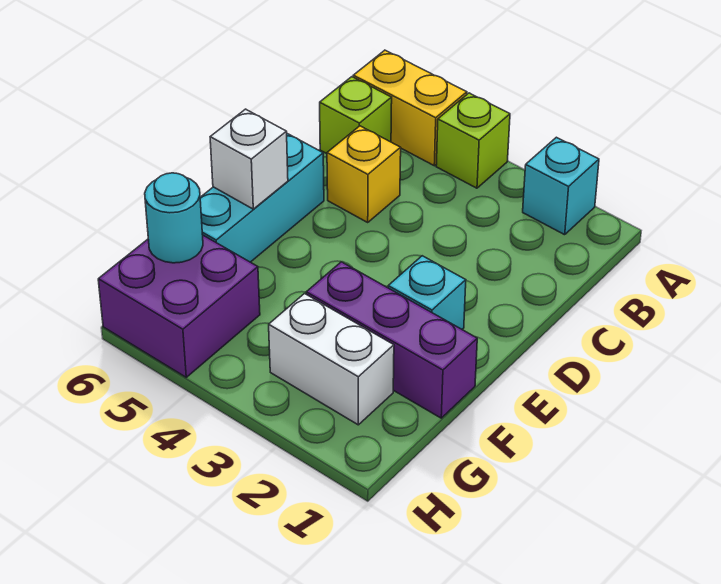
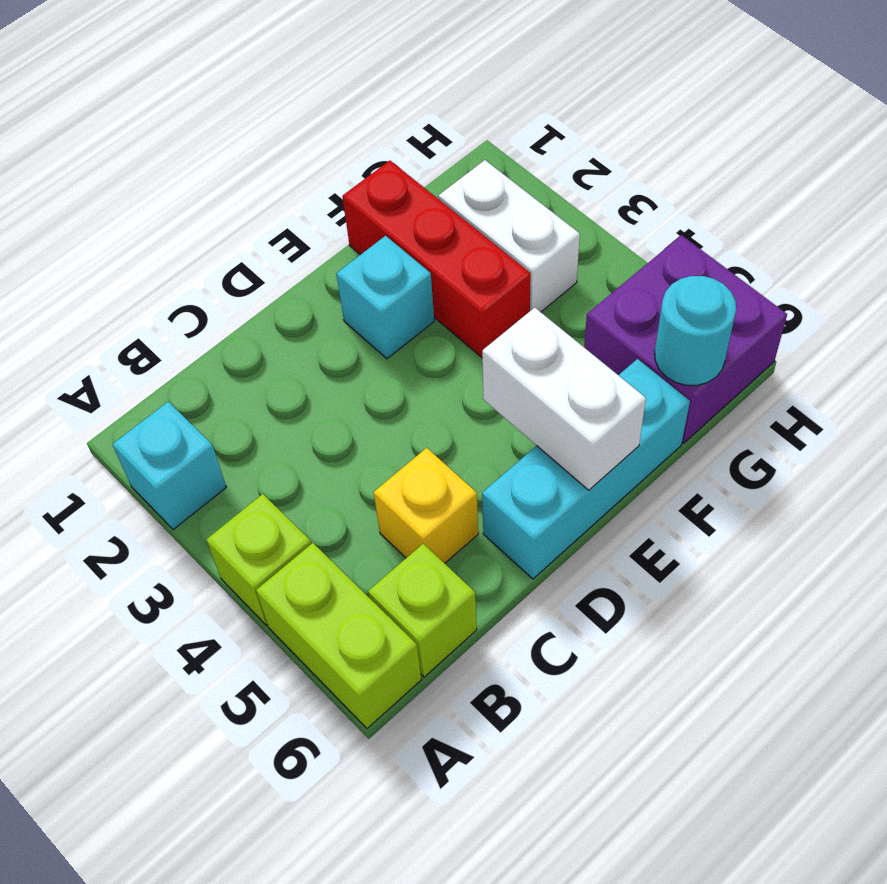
yellow 1x2 brick [353,50,467,166] -> lime 1x2 brick [256,543,421,729]
white 1x1 brick [210,109,288,209] -> white 1x2 brick [482,308,646,490]
purple 1x3 brick [306,262,477,418] -> red 1x3 brick [342,161,531,357]

